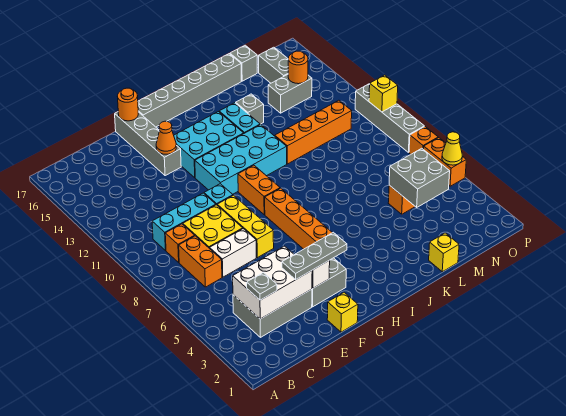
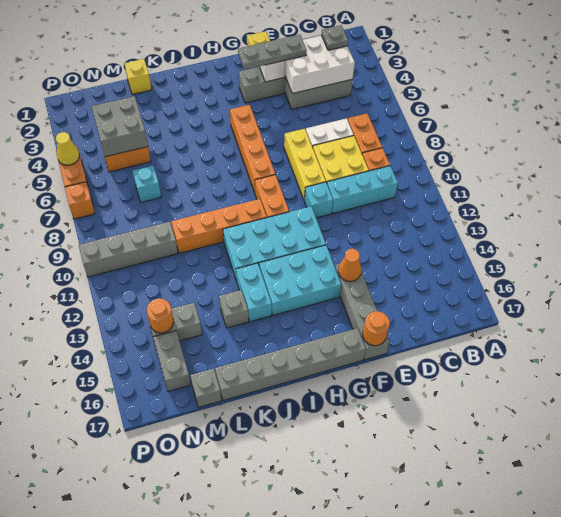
orange 1x4 brick [275,100,352,164] -> orange 1x4 brick moved to [171,199,267,253]
none -> cyan 1x1 brick [133,166,161,202]
grey 1x4 brick [355,84,424,152] -> grey 1x4 brick turned to [79,222,178,277]
yellow 1x1 brick [369,75,398,112] -> none

